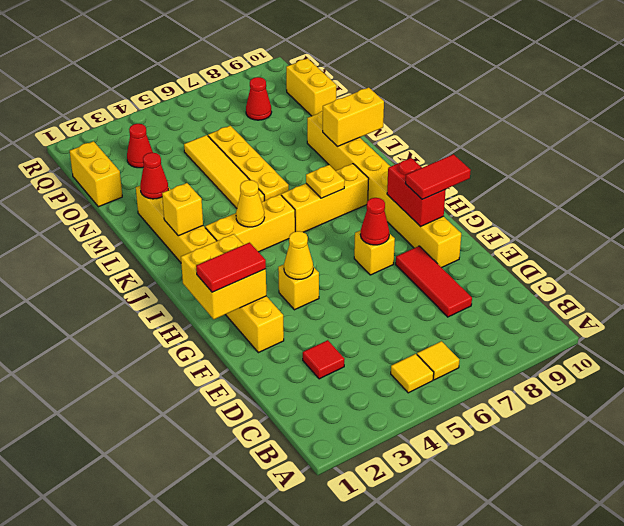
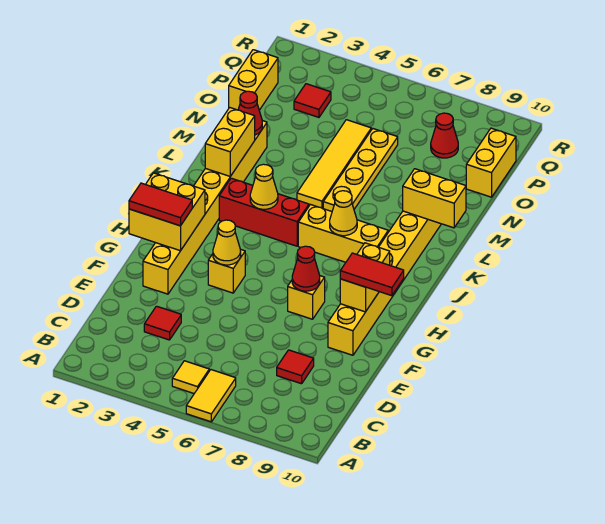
yellow 1x1 tile [417,341,459,380] -> yellow 1x2 tile [186,370,236,422]
red 1x3 tile [396,246,472,317] -> red 1x1 tile [277,350,314,384]
red 1x2 brick [387,158,446,227] -> yellow 1x2 brick [340,243,390,312]
yellow 1x3 brick [205,195,295,252] -> red 1x3 brick [219,178,309,246]
yellow 1x1 plate [306,165,345,198] -> yellow 1x1 cone [330,191,357,236]
yellow 1x1 brick [162,183,203,236] -> yellow 1x2 brick [205,108,255,176]
red 1x1 cone [127,124,153,168] -> red 1x1 tile [294,84,331,117]

